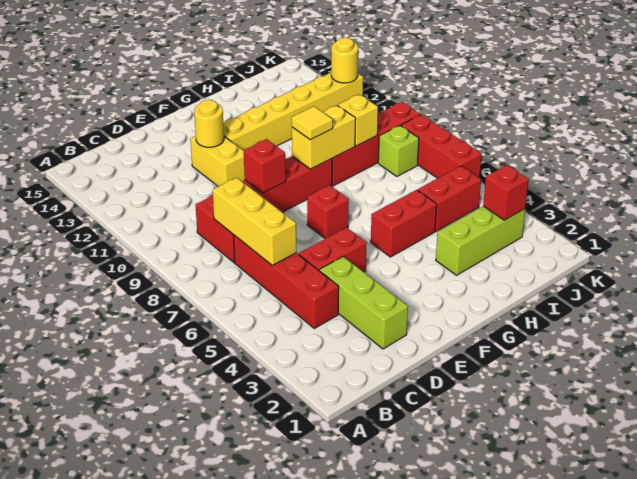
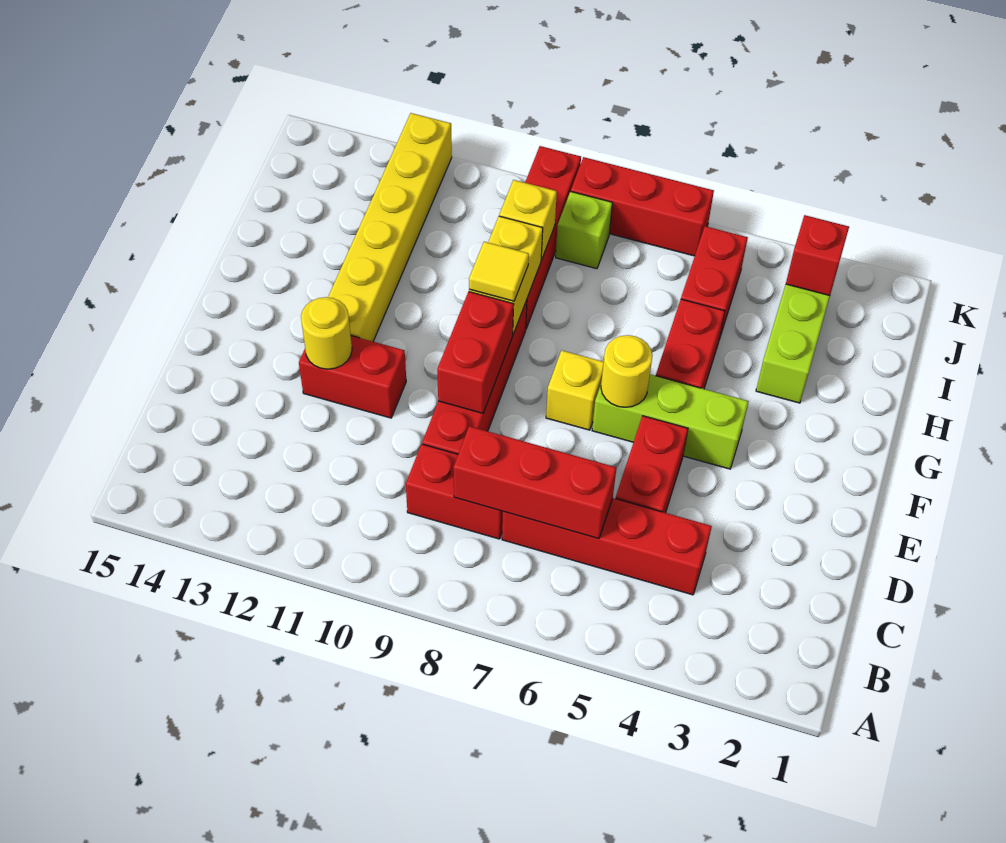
yellow 1x3 brick [213,178,296,265] -> red 1x3 brick [453,426,617,539]
lime 1x3 brick [319,257,408,349] -> lime 1x3 brick moved to [592,374,749,469]
red 1x1 brick [244,139,286,193] -> red 1x2 brick [437,292,514,413]
yellow 1x2 brick [190,136,245,186] -> red 1x2 brick [299,336,406,418]
red 1x1 brick [307,185,349,239] -> yellow 1x1 brick [546,350,604,430]
yellow 1x1 round brick [331,38,358,83] -> yellow 1x1 round brick moved to [601,335,653,407]

